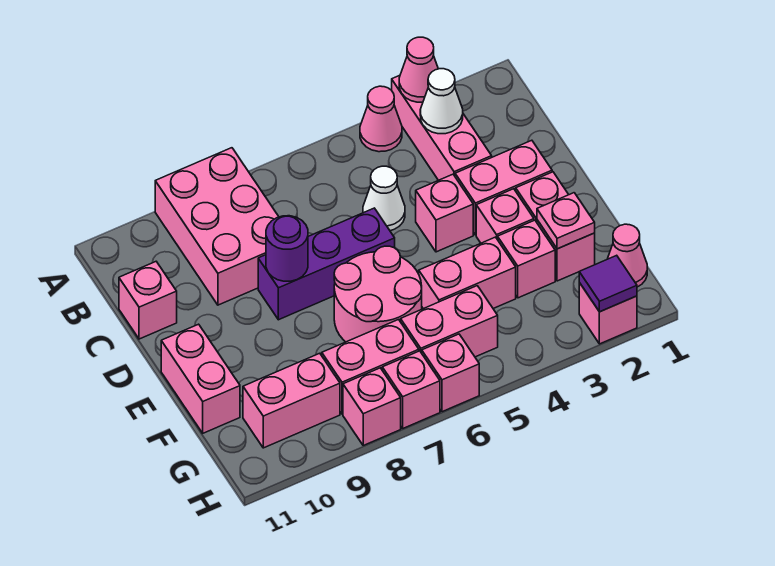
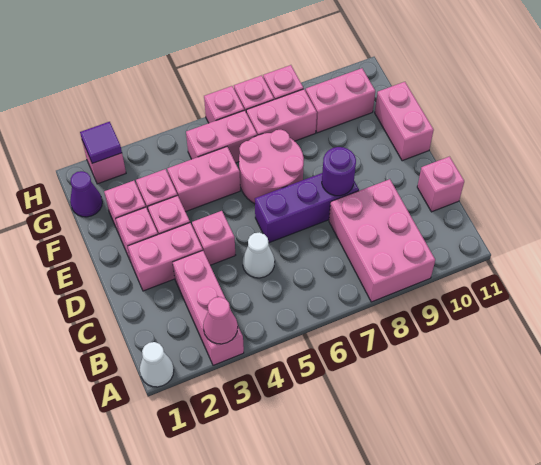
pink 1x1 cone [360,86,402,152] -> none
white 1x1 cone [420,69,463,134] -> white 1x1 cone moved to [140,342,174,387]
pink 1x1 plate [537,193,595,249] -> none
pink 1x1 cone [608,224,647,287] -> purple 1x1 cone [70,171,102,217]

